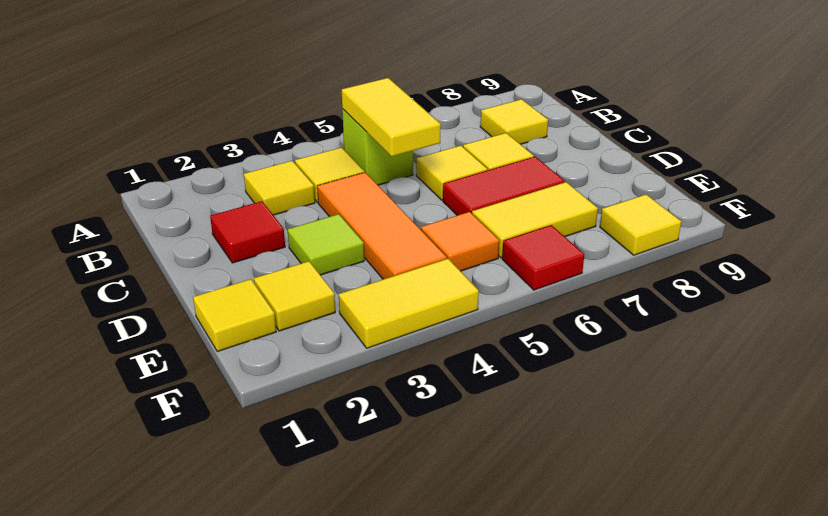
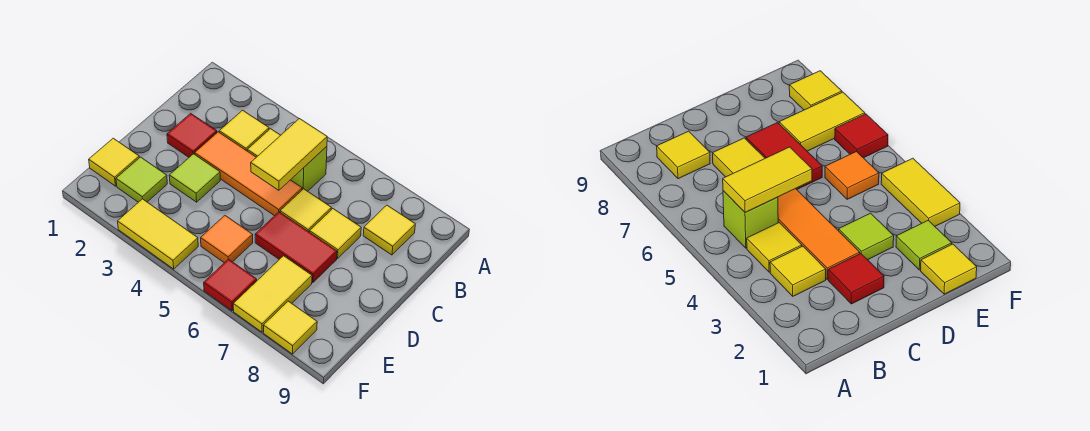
orange 1x3 tile [317,172,447,279] -> orange 1x3 tile turned to [195,132,302,216]
yellow 1x1 tile [254,261,335,331] -> lime 1x1 tile [116,157,167,202]
yellow 1x2 tile [472,182,598,258] -> yellow 1x2 tile turned to [233,256,312,332]

